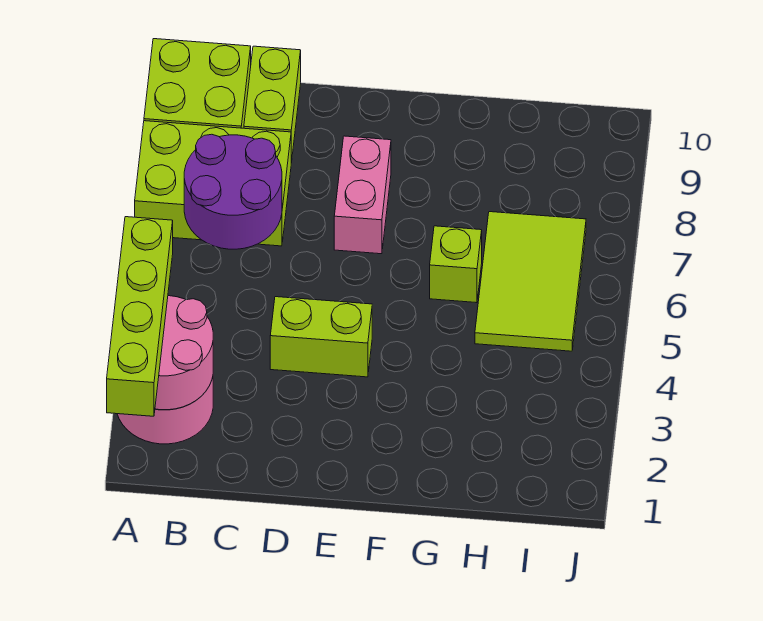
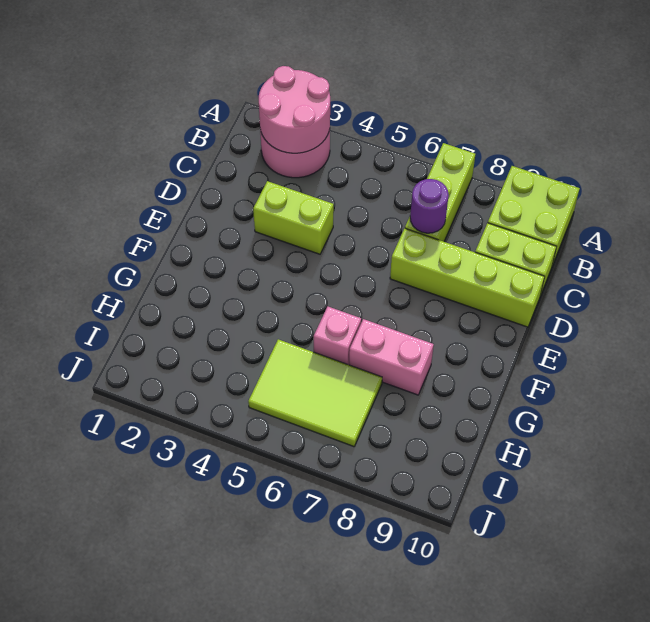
lime 1x4 brick [107,217,173,416] -> lime 1x4 brick moved to [390,228,544,327]
lime 2x3 brick [135,121,291,246] -> lime 1x3 brick [405,143,475,242]
purple 2x2 round brick [184,134,282,249] -> purple 1x1 round brick [410,179,449,233]
lime 1x2 brick [270,297,372,377] -> lime 1x2 brick turned to [253,181,334,254]
pink 1x2 brick [334,136,391,254] -> pink 1x2 brick moved to [349,319,434,395]
lime 1x1 brick [430,226,482,303] -> pink 1x1 brick [314,306,361,365]

